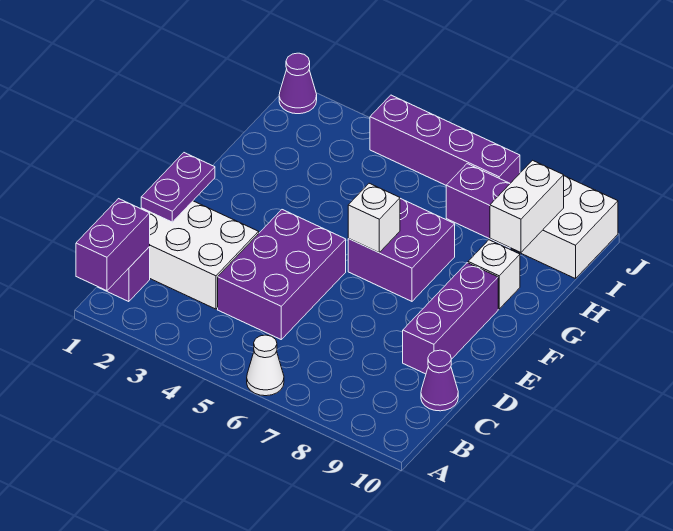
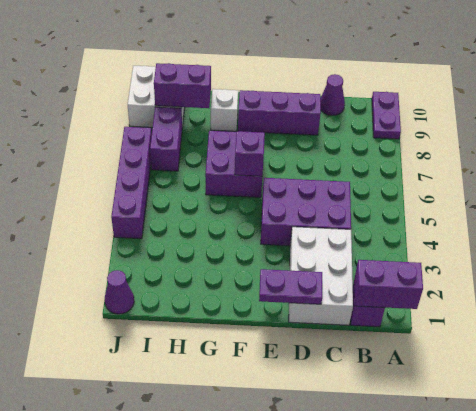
white 1x1 cone [247,335,284,396] -> none
none -> purple 1x2 plate [372,92,401,139]
white 1x1 brick [348,183,400,252] -> purple 1x1 brick [235,131,265,176]
white 1x2 brick [490,160,564,252] -> purple 1x2 brick [154,63,211,108]

